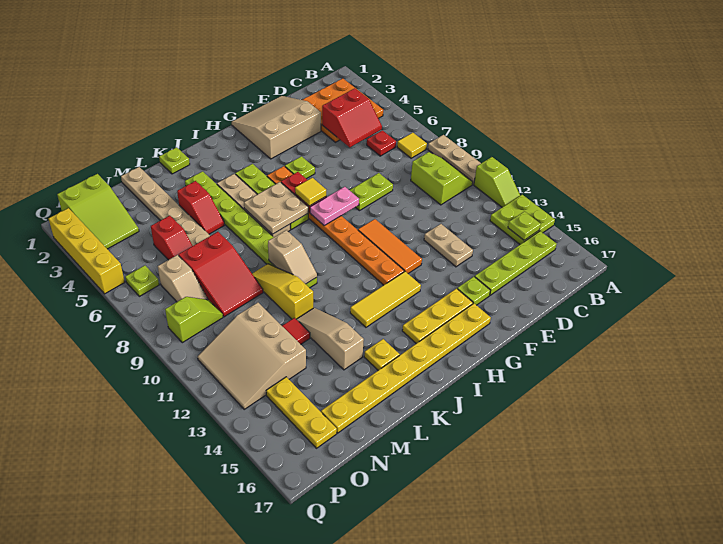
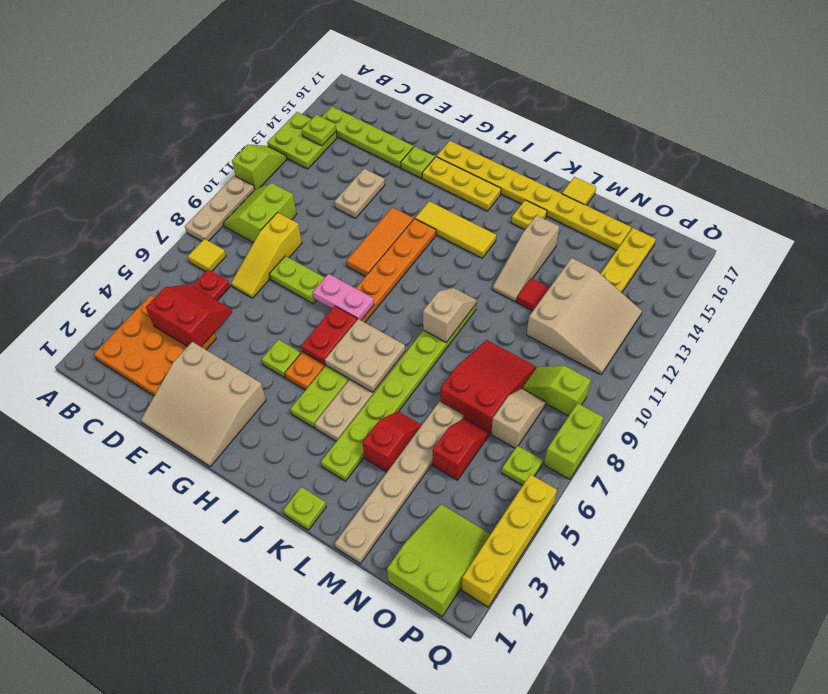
yellow 1x1 tile [295,178,326,206] -> yellow 1x1 tile moved to [562,177,596,205]
yellow 1x3 slope [252,264,313,319] -> yellow 1x3 slope moved to [231,212,302,298]
none -> lime 1x2 brick [544,403,603,479]

